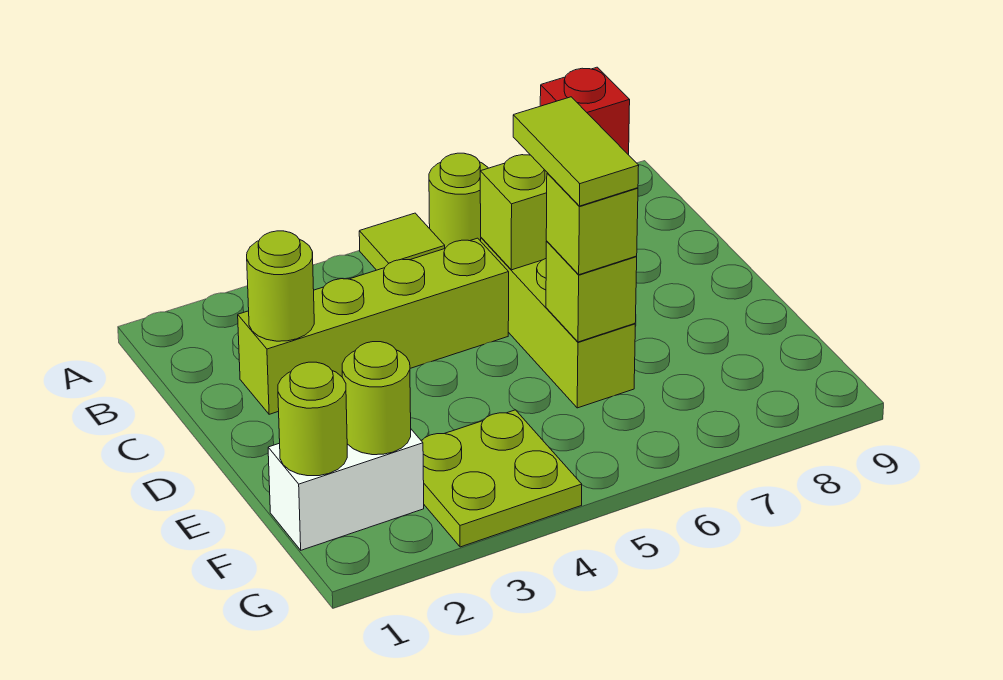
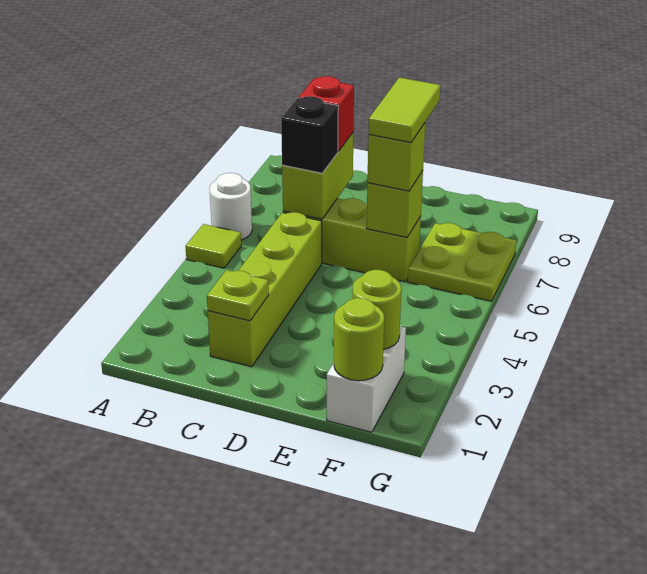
lime 1x1 round brick [429,153,488,248] -> white 1x1 round brick [210,173,252,240]
lime 1x1 round brick [247,231,314,341] -> lime 1x1 plate [207,270,269,321]
none -> black 1x1 brick [281,96,338,173]
lime 1x2 tile [513,97,639,206] -> lime 1x2 tile turned to [368,77,440,143]
lime 2x2 plate [422,410,582,547] -> lime 2x2 plate moved to [408,223,516,301]

